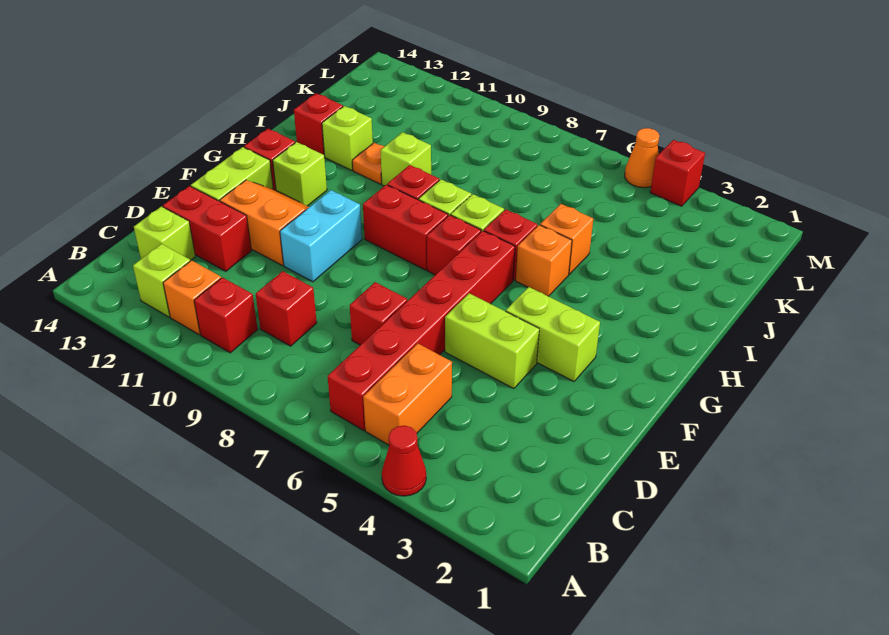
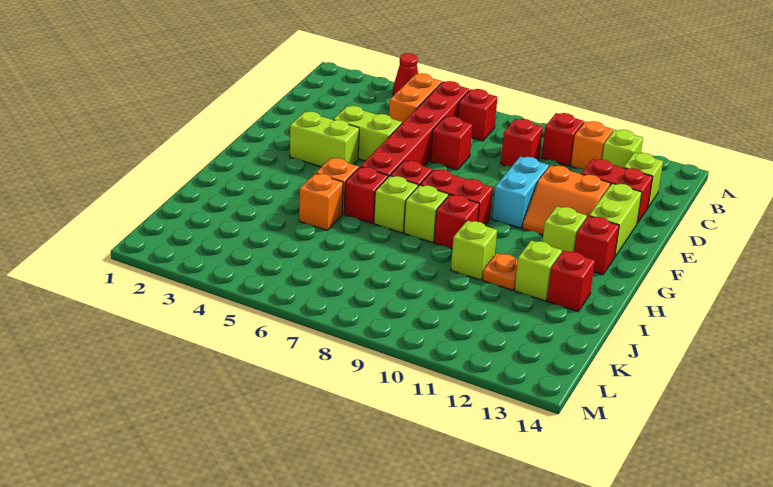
red 1x1 brick [650,140,705,206] -> red 1x1 brick moved to [458,89,497,141]
orange 1x1 cone [625,128,659,188] -> none

